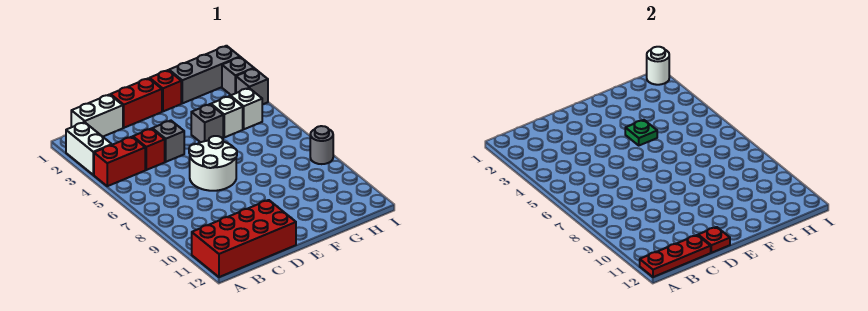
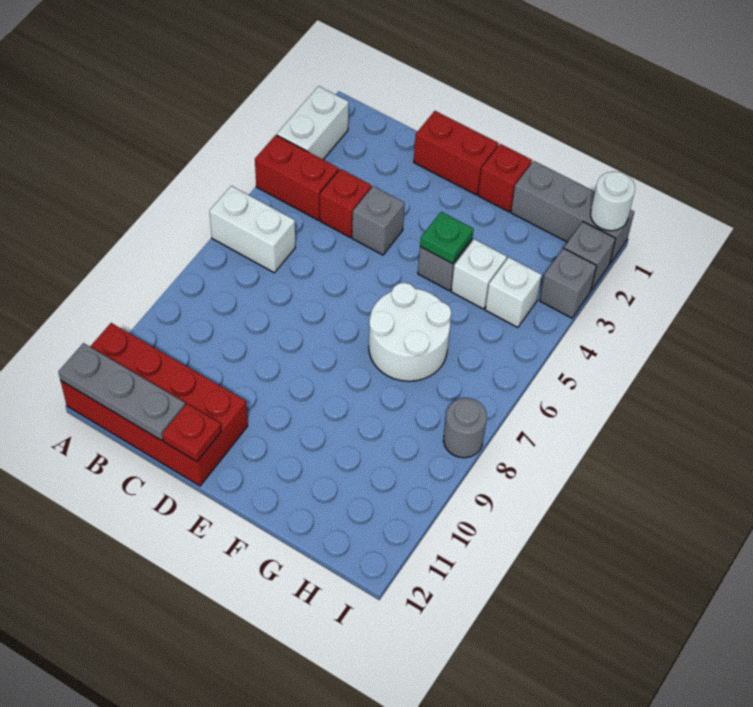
red 1x3 plate [640,235,711,277] -> grey 1x3 plate [58,343,185,441]
white 1x2 brick [71,95,123,137] -> white 1x2 brick moved to [209,186,295,273]
white 2x2 round brick [189,136,237,191] -> white 2x2 round brick moved to [369,283,451,381]

